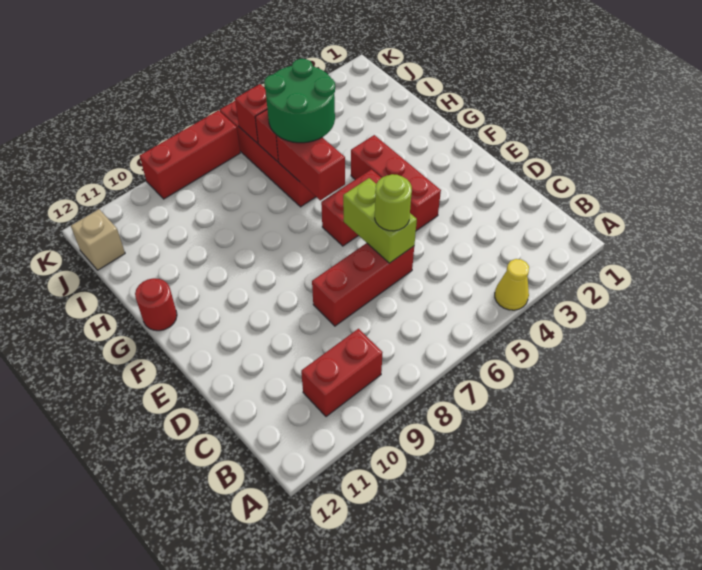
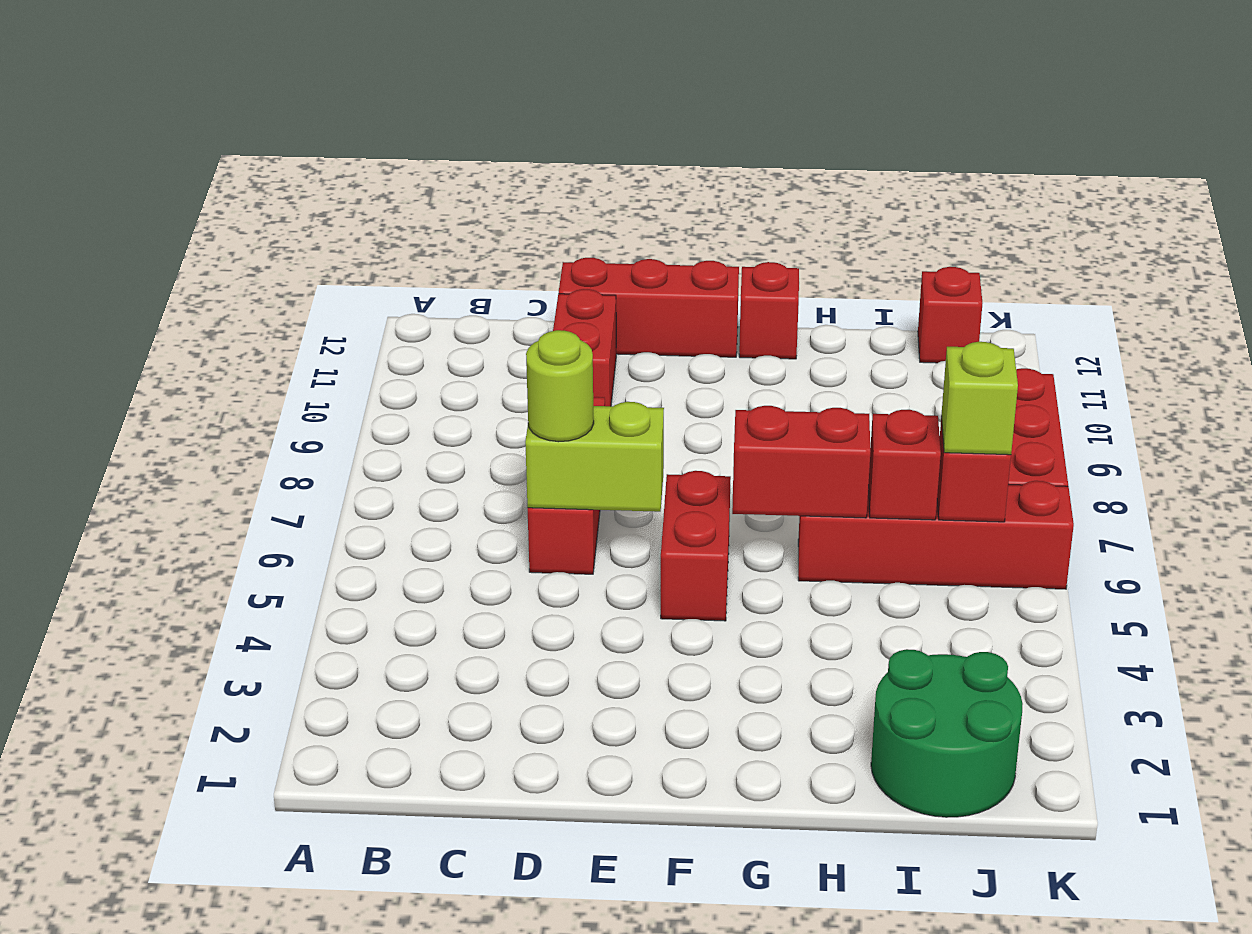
yellow 1x1 cone [495,259,529,310] -> none
red 1x2 brick [301,329,383,417] -> red 1x2 brick moved to [553,289,616,406]
red 1x3 brick [351,135,441,231] -> red 1x3 brick moved to [559,258,739,357]
red 1x1 round brick [135,278,177,331] -> red 1x1 brick [739,262,799,359]
green 2x2 round brick [264,59,335,143] -> green 2x2 round brick moved to [871,649,1023,817]
none -> lime 1x1 brick [941,342,1018,455]
tan 1x1 brick [71,209,125,270] -> red 1x1 brick [918,267,982,363]

